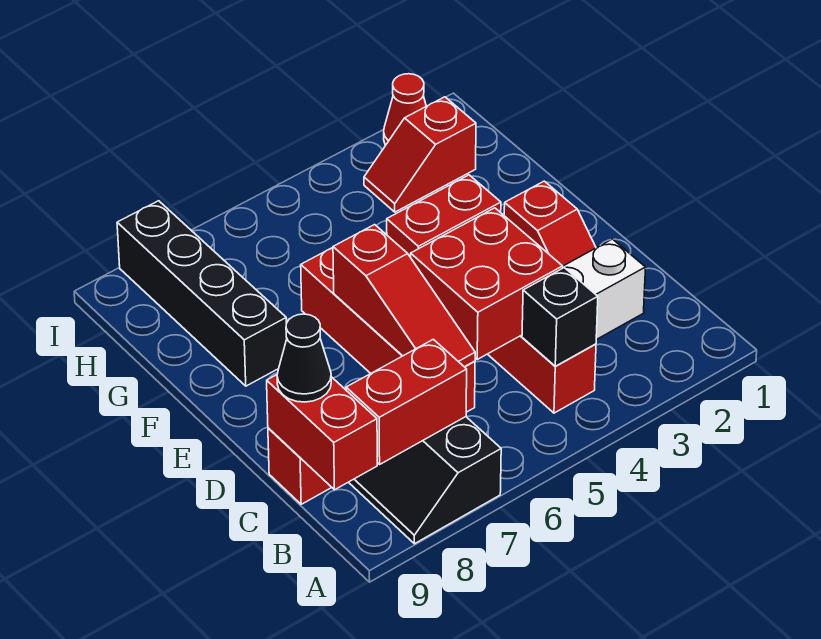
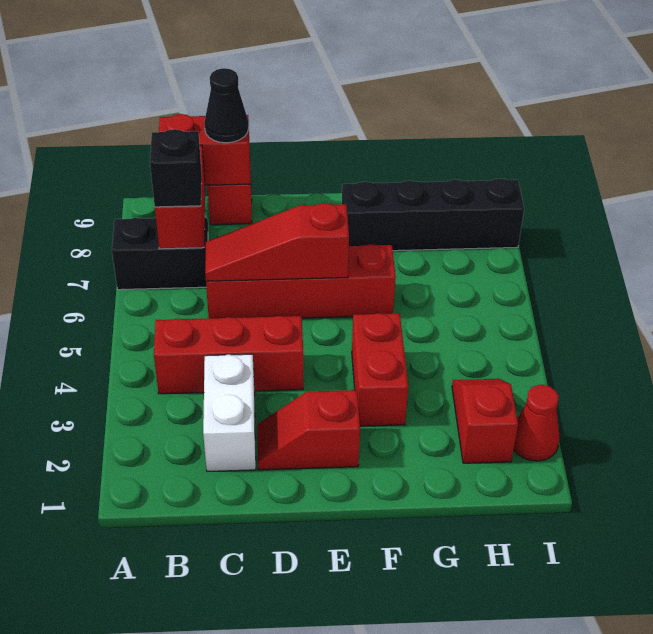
black 1x1 brick [522,268,598,366] -> black 1x1 brick moved to [150,129,202,207]
red 2x2 brick [411,208,563,359] -> none

